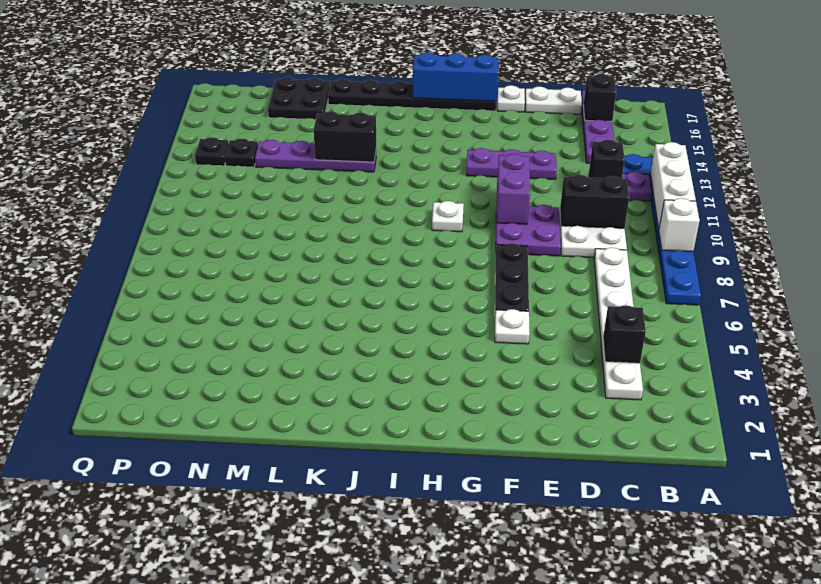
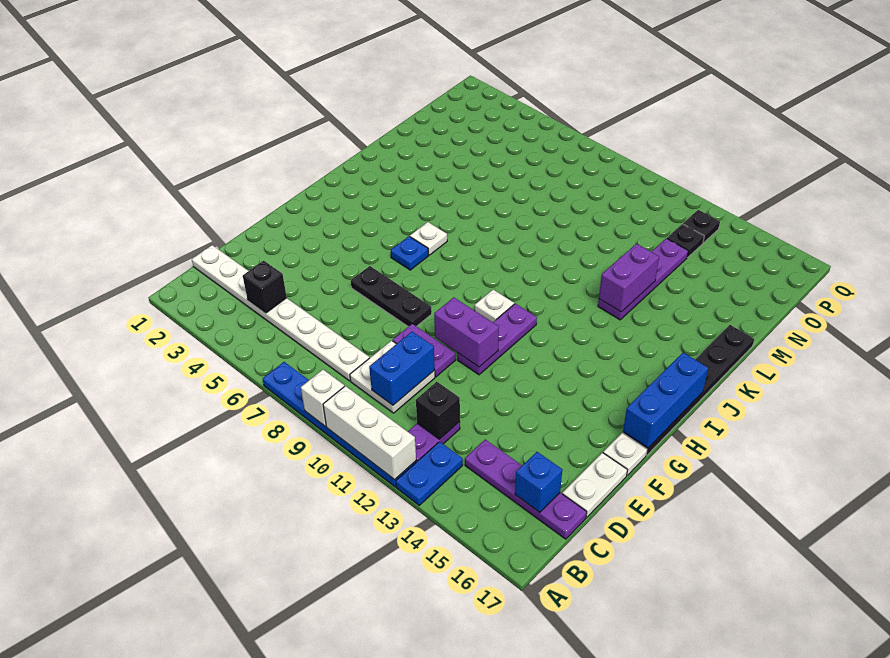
white 1x6 plate [594,248,643,400] -> white 1x8 plate [192,245,369,381]
black 1x2 brick [560,175,629,228] -> blue 1x2 brick [369,332,435,405]
black 1x1 brick [583,74,616,121] -> blue 1x1 brick [515,452,562,512]
purple 2x2 plate [496,205,561,256] -> purple 1x2 plate [393,324,455,377]
purple 1x3 plate [466,148,557,179] -> purple 1x3 plate moved to [457,304,537,375]
white 1x1 plate [495,309,530,344] -> white 1x1 plate moved to [410,222,447,255]
none -> blue 1x1 plate [391,236,429,270]
black 1x2 brick [314,111,376,162] -> purple 1x2 brick [599,244,659,312]
black 2x2 plate [268,77,330,120] -> none

